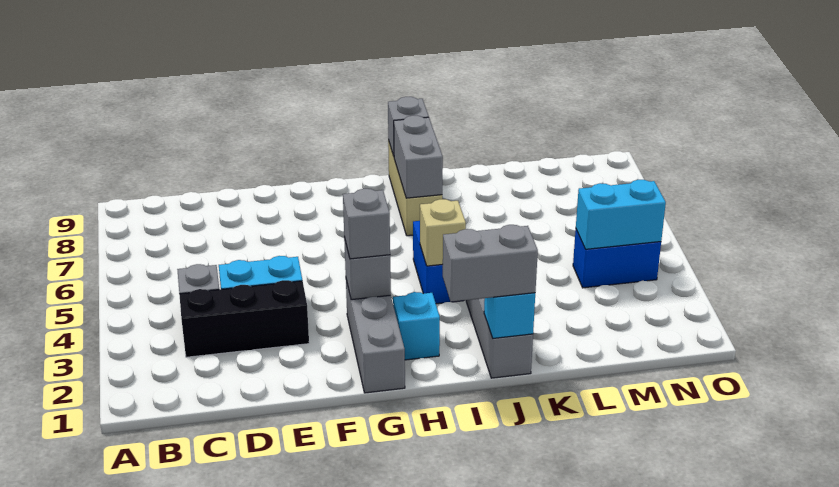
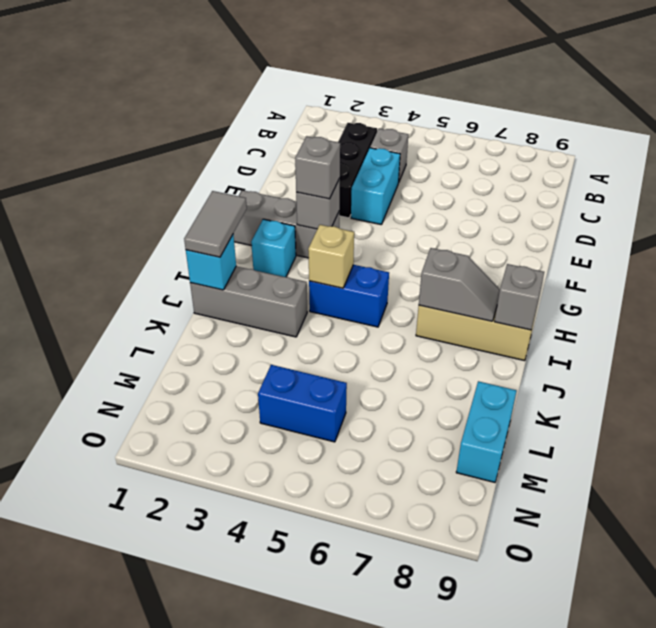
grey 1x2 brick [443,225,538,302] -> grey 1x2 tile [184,191,247,257]
grey 1x2 brick [394,115,443,198] -> grey 1x2 slope [419,248,500,321]
blue 1x2 brick [573,230,661,288] -> blue 1x2 brick turned to [258,365,347,442]
cyan 1x2 brick [576,180,666,249] -> cyan 1x2 brick moved to [456,381,516,482]

